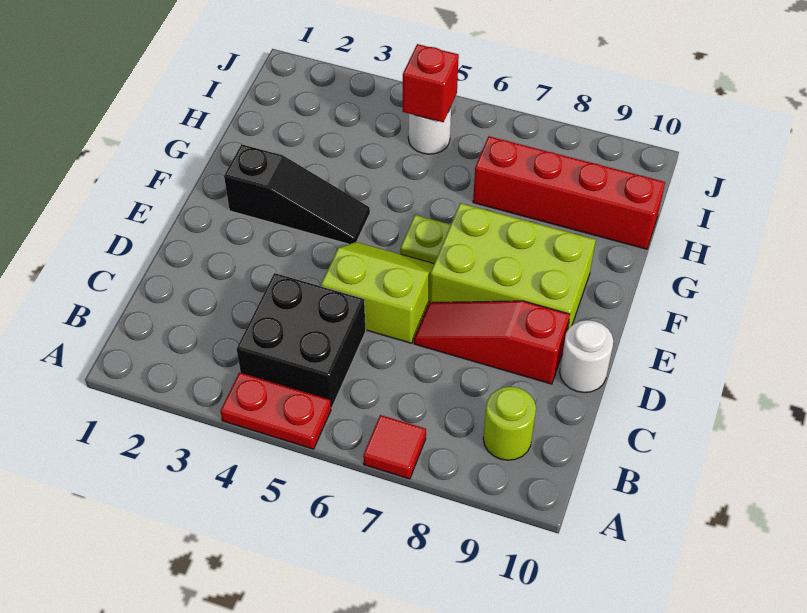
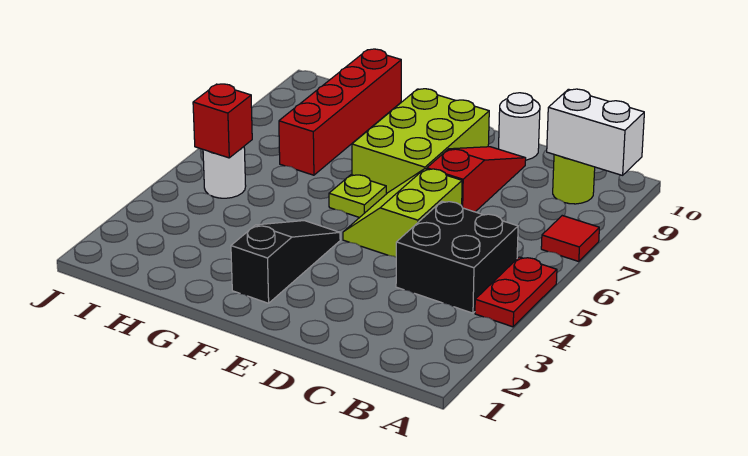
none -> white 1x2 brick [547,89,644,175]
red 1x3 slope [414,301,570,384] -> red 1x3 slope turned to [427,147,526,212]

